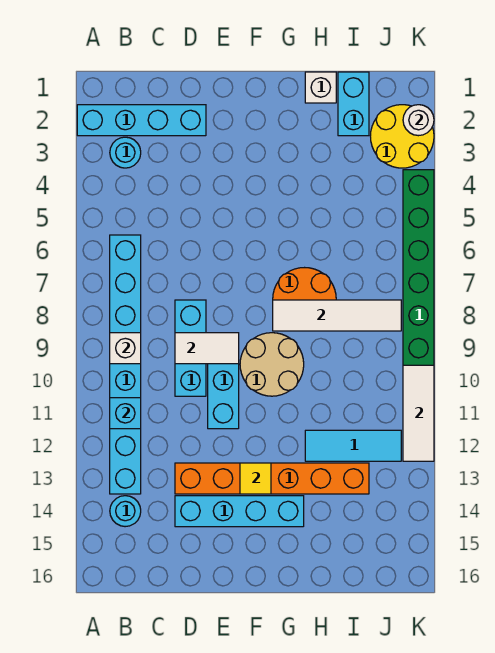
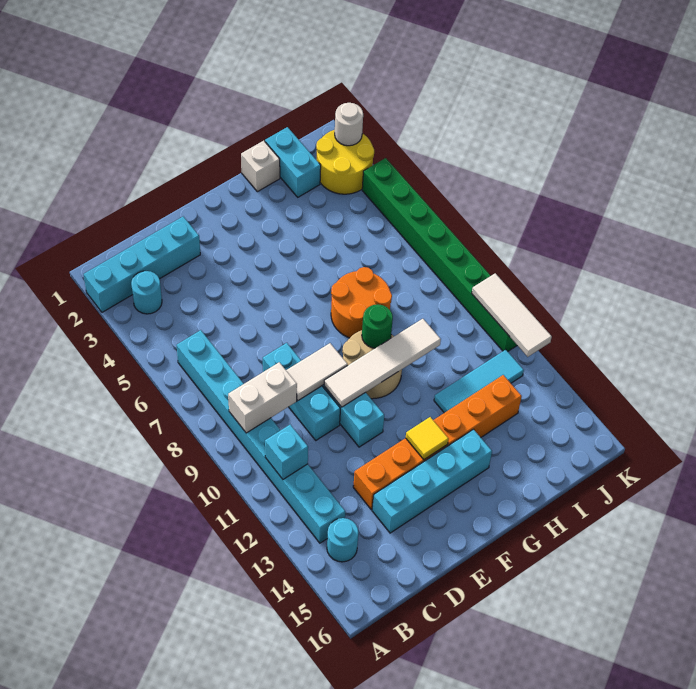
white 1x1 brick [110,333,141,364] -> white 1x2 brick [228,362,297,433]
white 1x4 tile [273,300,401,331] -> white 1x4 tile moved to [324,319,441,407]
none -> green 1x1 round brick [362,304,393,348]

